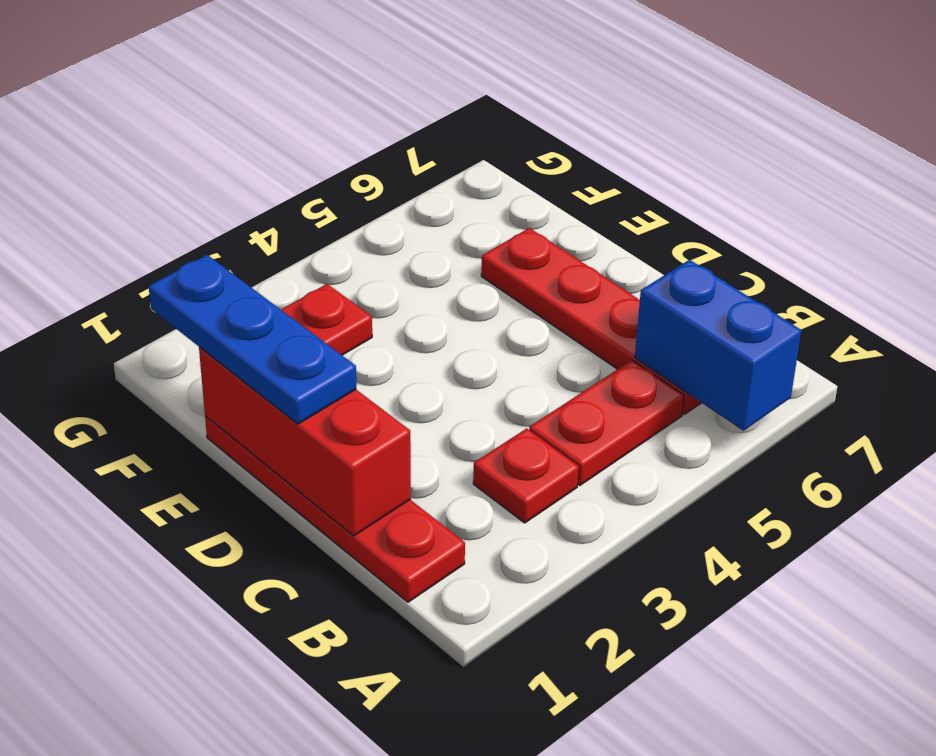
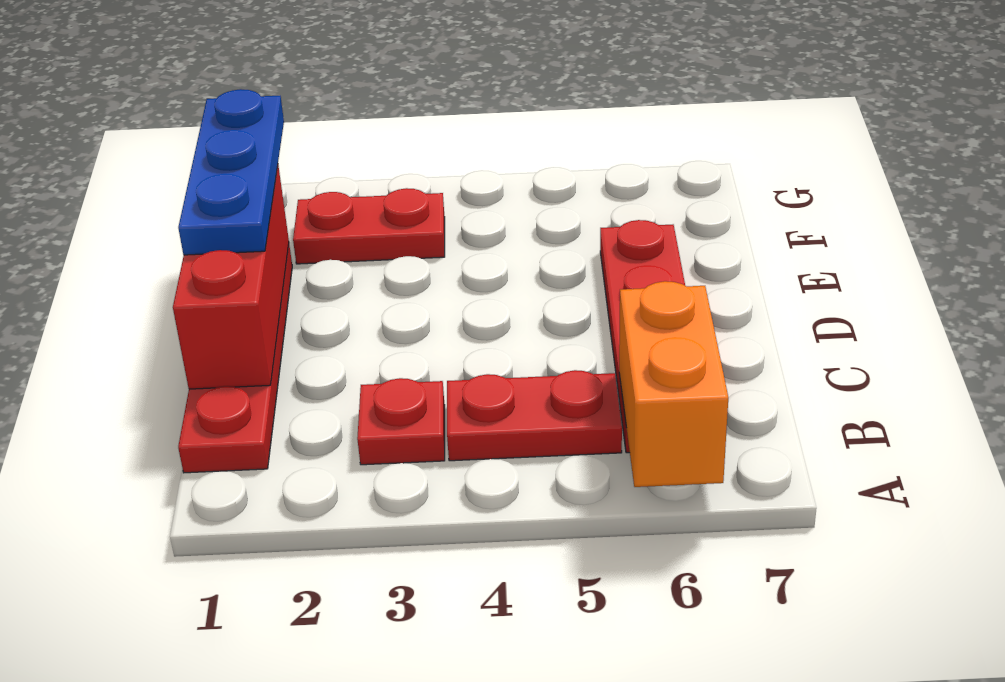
blue 1x2 brick [635,260,801,431] -> orange 1x2 brick [619,281,728,487]

